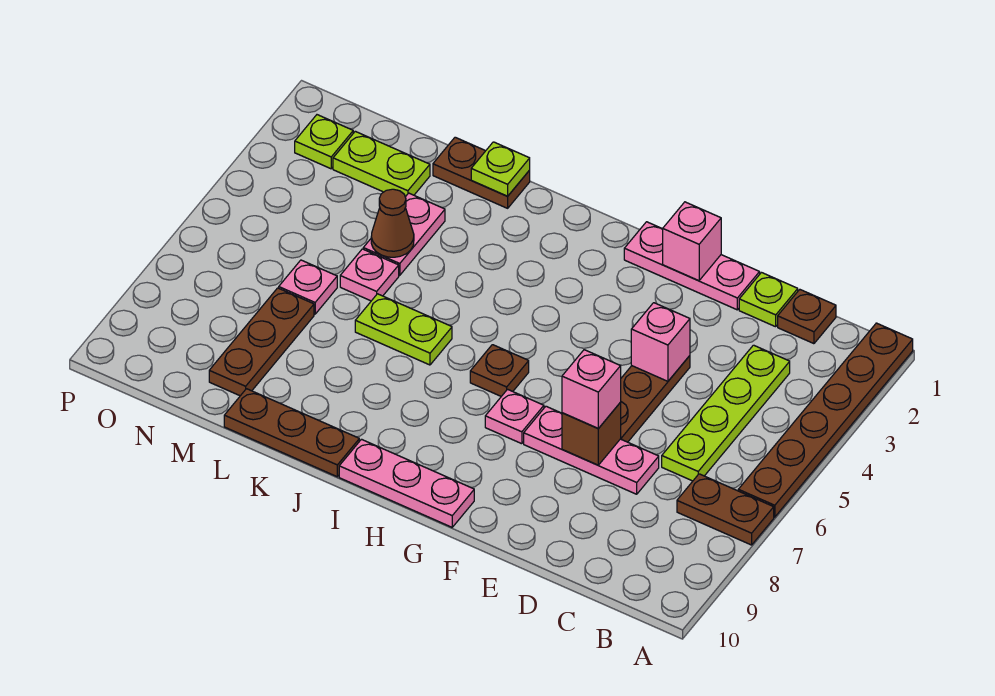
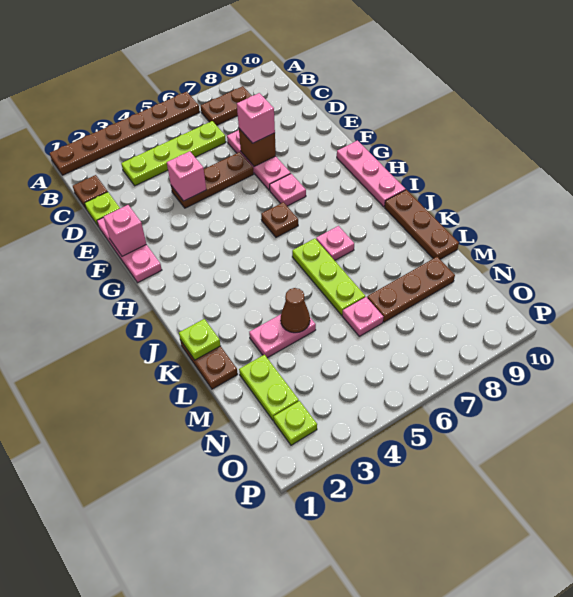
brown 1x2 plate [677,474,774,545] -> brown 1x2 plate turned to [201,86,252,125]
lime 1x2 plate [355,294,452,365] -> lime 1x3 plate [292,239,365,315]
pink 1x1 plate [340,249,399,301] -> pink 1x1 plate moved to [316,226,354,260]

